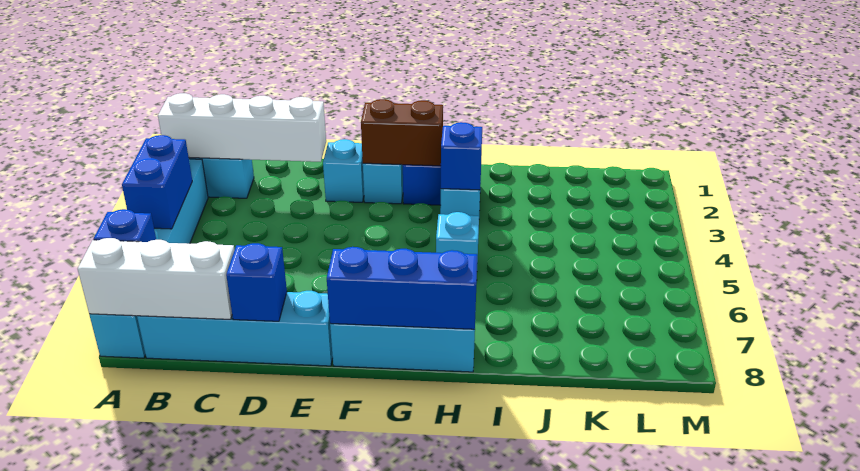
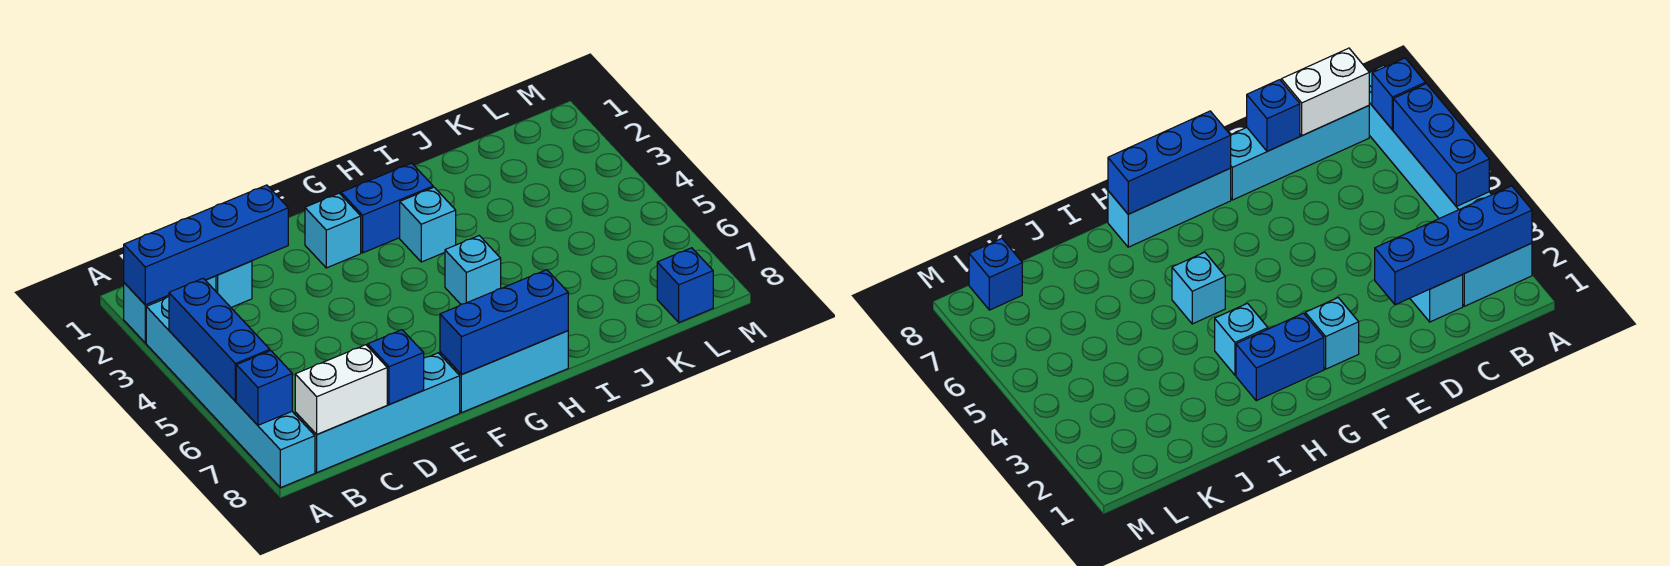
white 1x4 brick [158,93,326,162] -> blue 1x4 brick [124,185,288,305]
blue 1x2 brick [122,135,192,229] -> blue 1x3 brick [169,278,270,401]
white 1x3 brick [78,238,235,319] -> white 1x2 brick [295,345,387,434]
cyan 1x1 brick [323,139,364,202] -> cyan 1x1 brick moved to [216,261,252,307]
brown 1x2 brick [361,99,443,166] -> none
blue 1x1 brick [441,122,482,190] -> blue 1x1 brick moved to [657,248,713,322]

